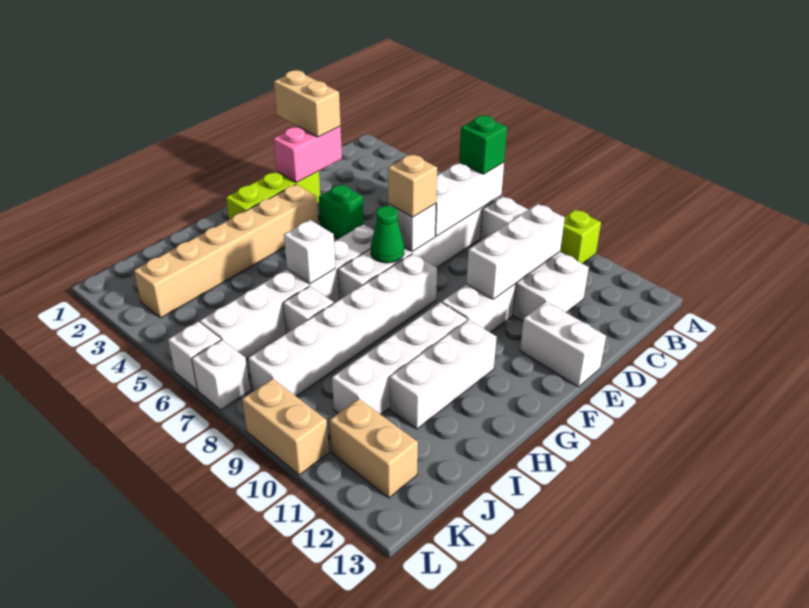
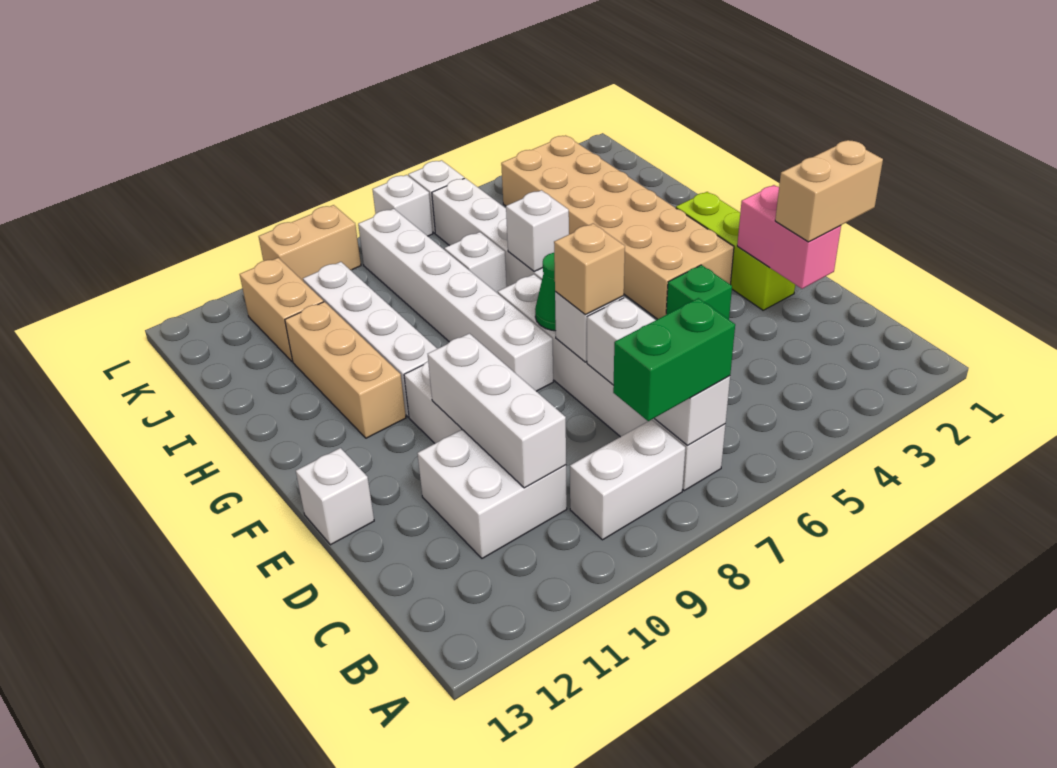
lime 1x1 brick [560,209,601,264] -> none
green 1x1 brick [459,116,507,174] -> green 1x2 brick [613,298,735,421]
white 1x2 brick [520,301,606,387] -> white 1x1 brick [296,448,374,545]
tan 1x6 brick [134,185,318,318] -> tan 2x6 brick [501,135,734,319]
white 1x3 brick [390,319,497,429] -> tan 1x3 brick [285,302,406,438]
tan 1x2 brick [330,399,418,498] -> tan 1x2 brick turned to [240,258,324,361]

